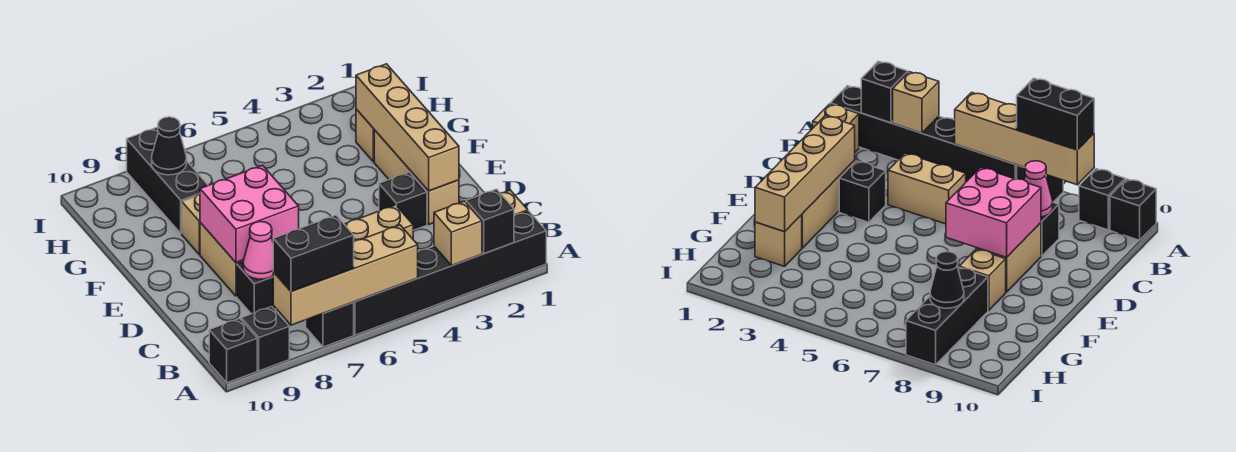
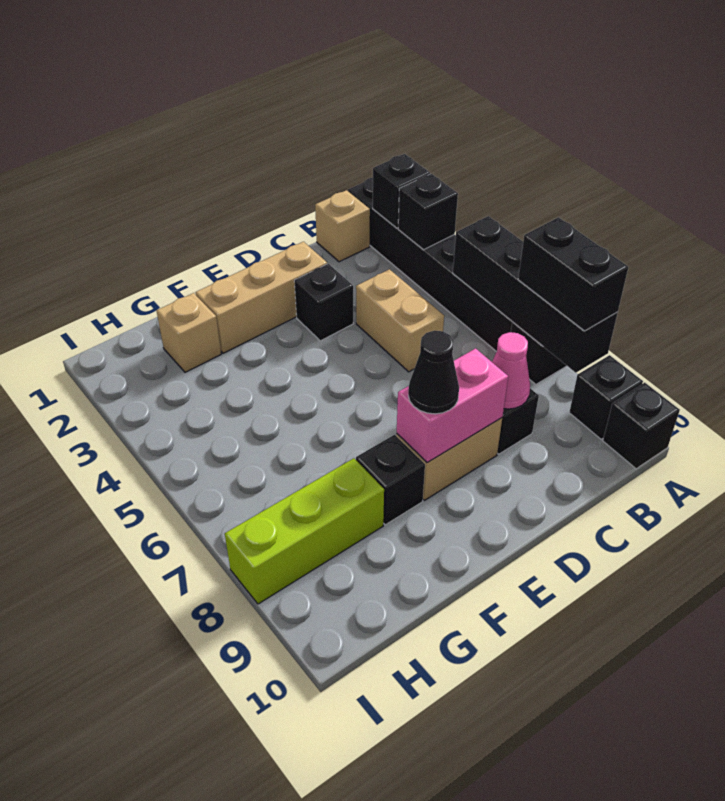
tan 1x1 brick [434,201,482,266] -> black 1x1 brick [398,174,458,250]
tan 1x4 brick [273,225,418,325] -> black 1x4 brick [453,216,618,373]
tan 1x4 brick [356,64,459,191] -> none
pink 2x2 brick [200,165,299,263] -> pink 1x2 brick [397,348,508,463]
tan 1x1 brick [182,194,200,254] -> black 1x1 brick [356,435,425,525]
black 1x3 brick [127,128,208,233] -> lime 1x3 brick [225,458,384,604]
black 1x1 cone [152,117,187,175] -> black 1x1 cone moved to [408,331,459,414]

